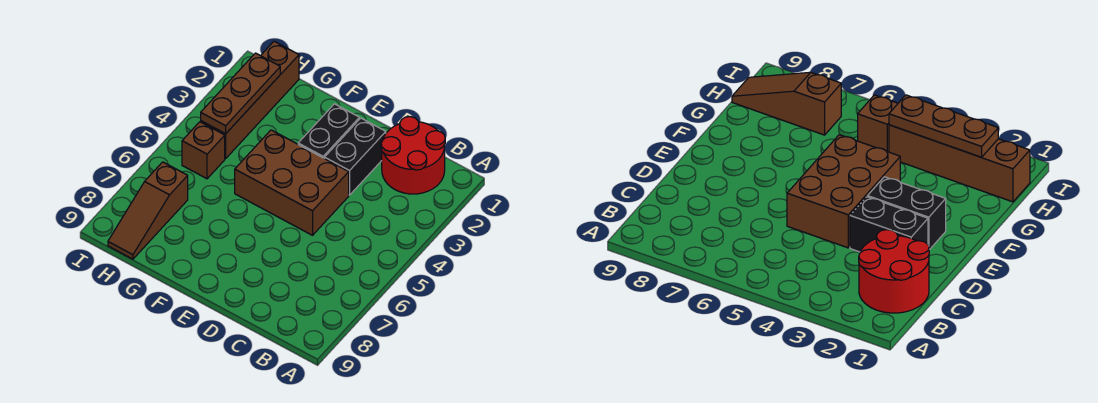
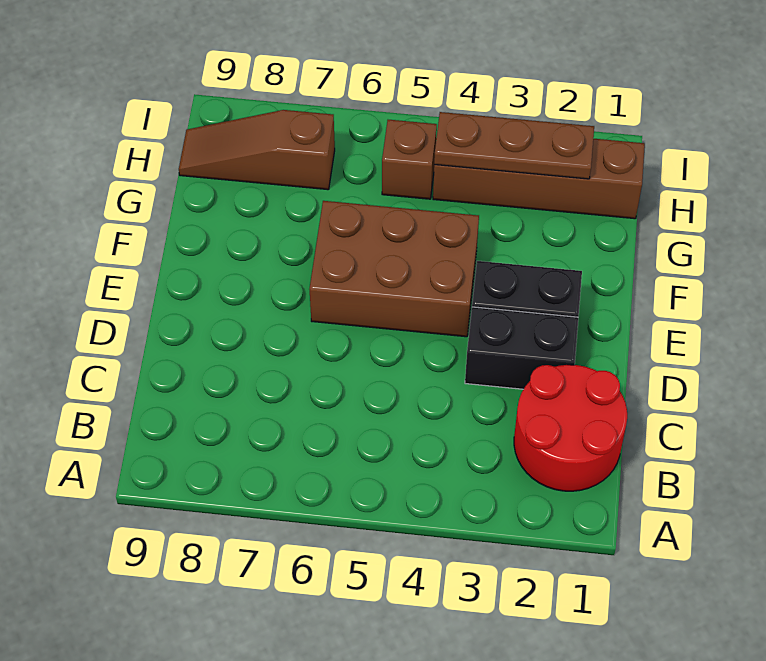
brown 2x3 brick [235,130,349,235] -> brown 2x3 brick turned to [309,201,479,337]

